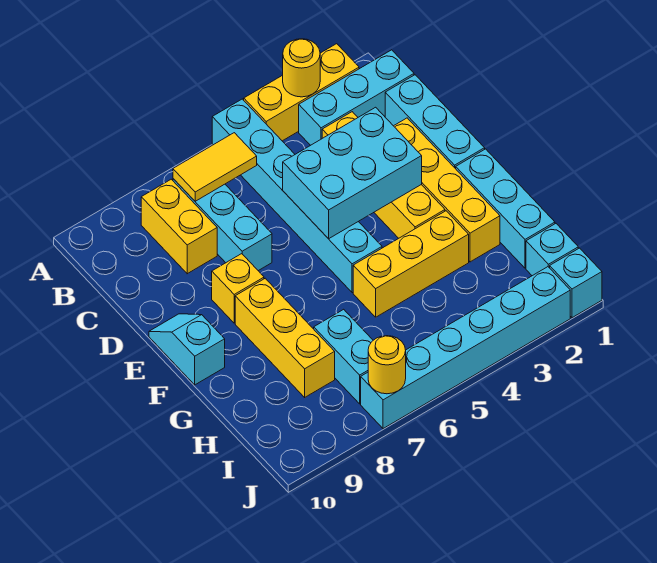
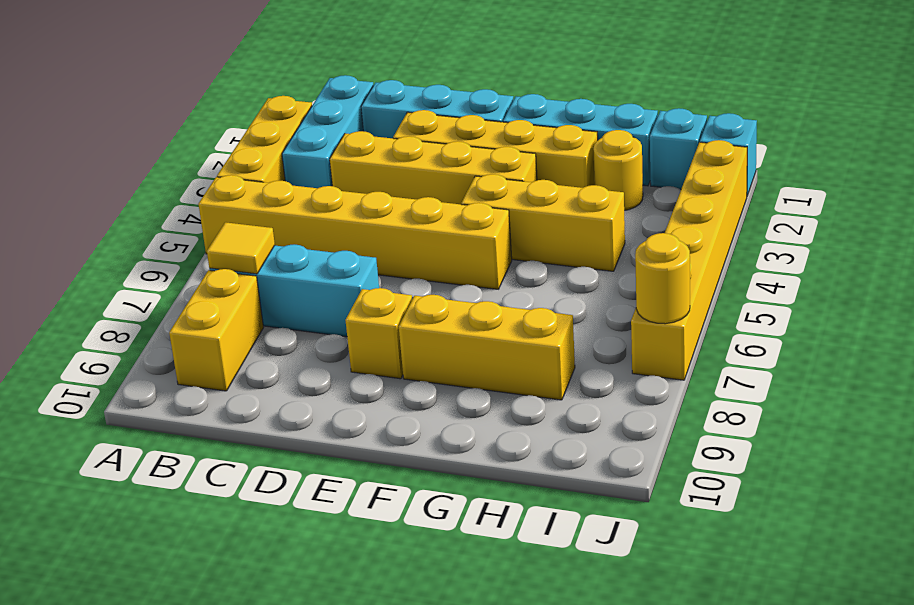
yellow 1x1 round brick [283,39,320,97] -> yellow 1x1 round brick moved to [593,130,643,210]
cyan 1x6 brick [212,99,382,293] -> yellow 1x6 brick [199,175,512,289]
yellow 1x2 tile [173,133,257,201] -> yellow 1x1 tile [207,222,275,274]
yellow 1x2 brick [141,179,217,274] -> yellow 1x2 brick turned to [169,269,264,391]
cyan 2x3 brick [283,107,422,239] -> none
cyan 1x2 slope [149,314,225,385] -> none
yellow 1x3 brick [353,211,469,317] -> yellow 1x3 brick turned to [461,174,625,271]
cyan 1x2 brick [314,309,373,404] -> none
cyan 1x6 brick [361,267,570,429] -> yellow 1x6 brick [631,140,747,380]

